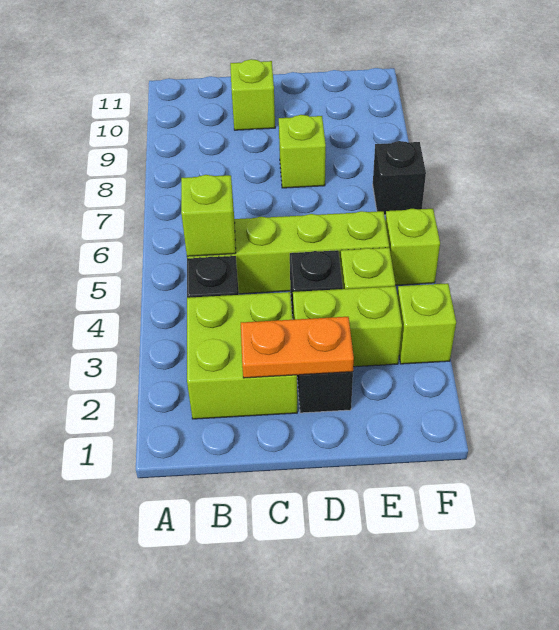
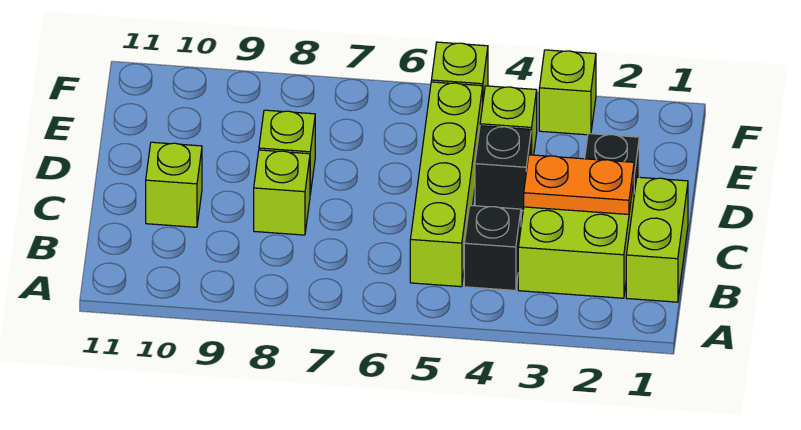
lime 1x1 brick [181,175,236,256] -> lime 1x1 brick moved to [254,150,310,235]
orange 1x2 plate [241,317,354,378] -> orange 1x2 plate turned to [524,155,634,214]
lime 1x2 brick [293,286,402,367] -> lime 1x2 brick moved to [626,177,688,302]
black 1x1 brick [373,141,426,215] -> none

